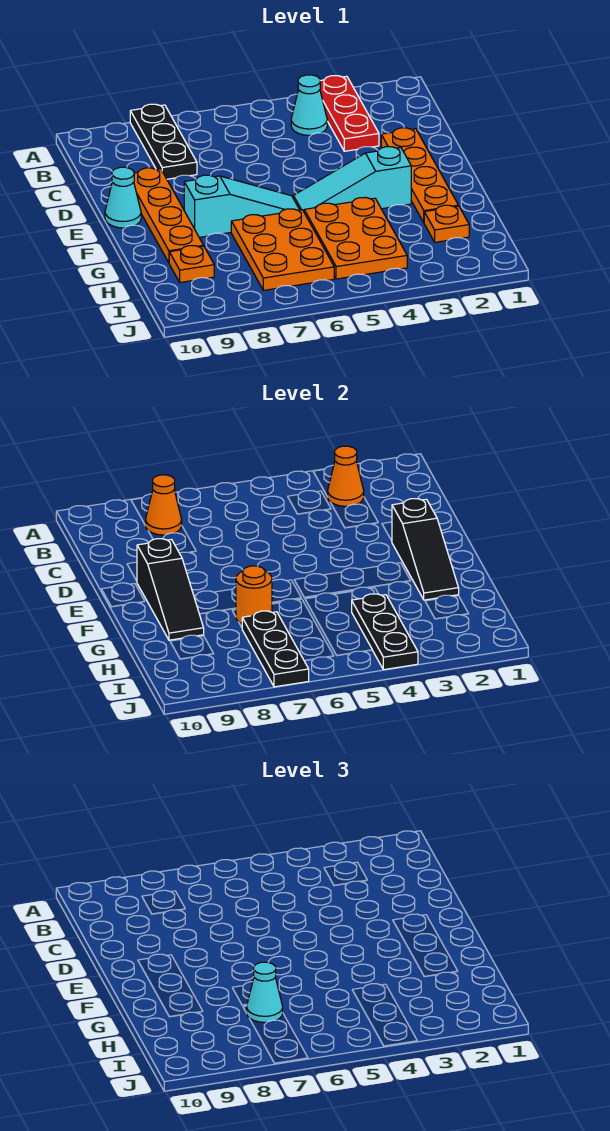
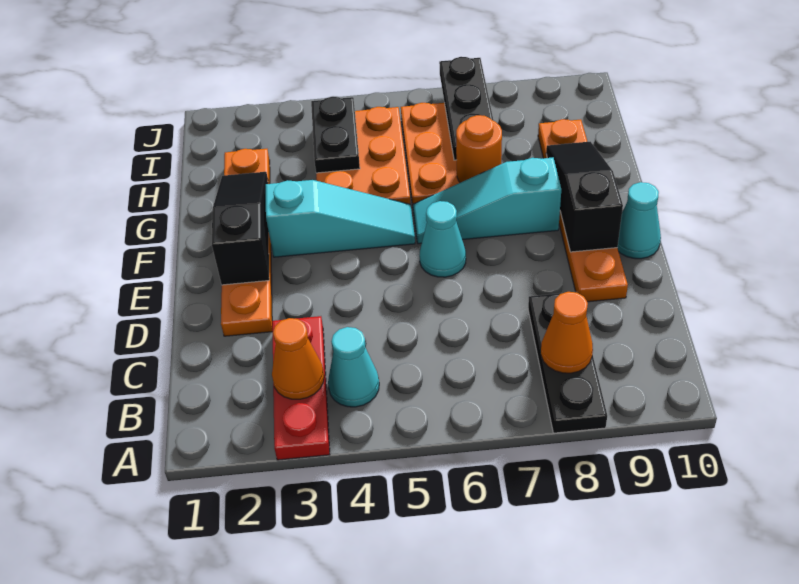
black 1x3 plate [352,594,418,670] -> black 1x2 plate [311,97,360,173]
cyan 1x1 cone [247,962,283,1023] -> cyan 1x1 cone moved to [419,201,466,277]

